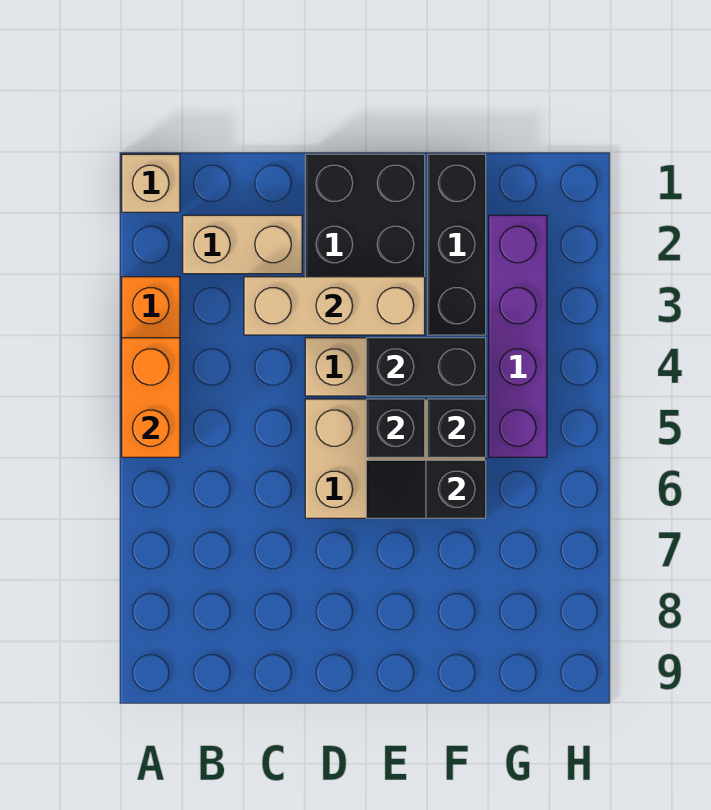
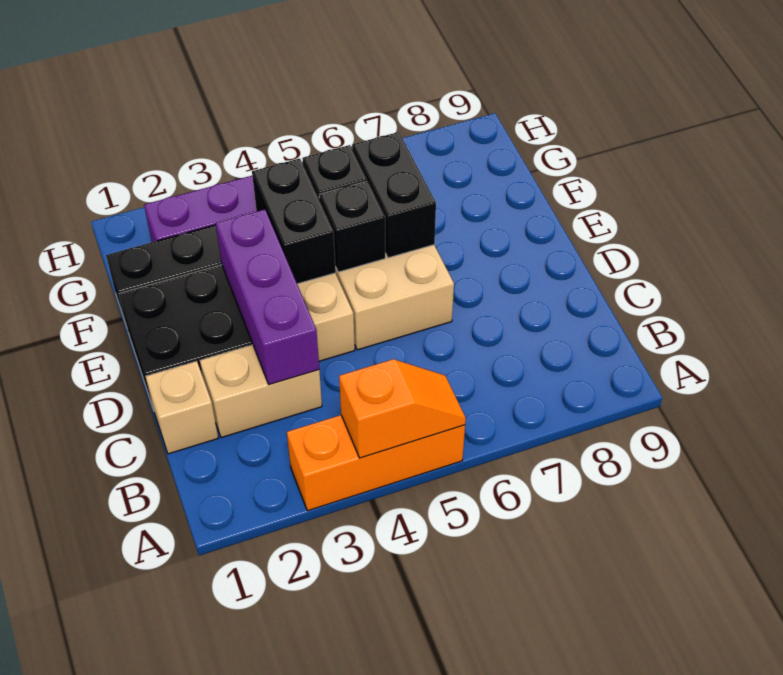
tan 1x1 brick [122,154,180,212] -> tan 1x1 brick moved to [145,361,218,454]
orange 1x2 brick [122,338,180,457] -> orange 1x2 slope [339,359,466,458]
tan 1x2 brick [183,215,302,274] -> tan 1x2 brick turned to [200,345,322,438]
tan 1x3 brick [244,277,425,335] -> purple 1x3 brick [216,209,319,385]
black 1x2 slope [366,460,486,518] -> black 1x2 brick [352,132,436,258]

